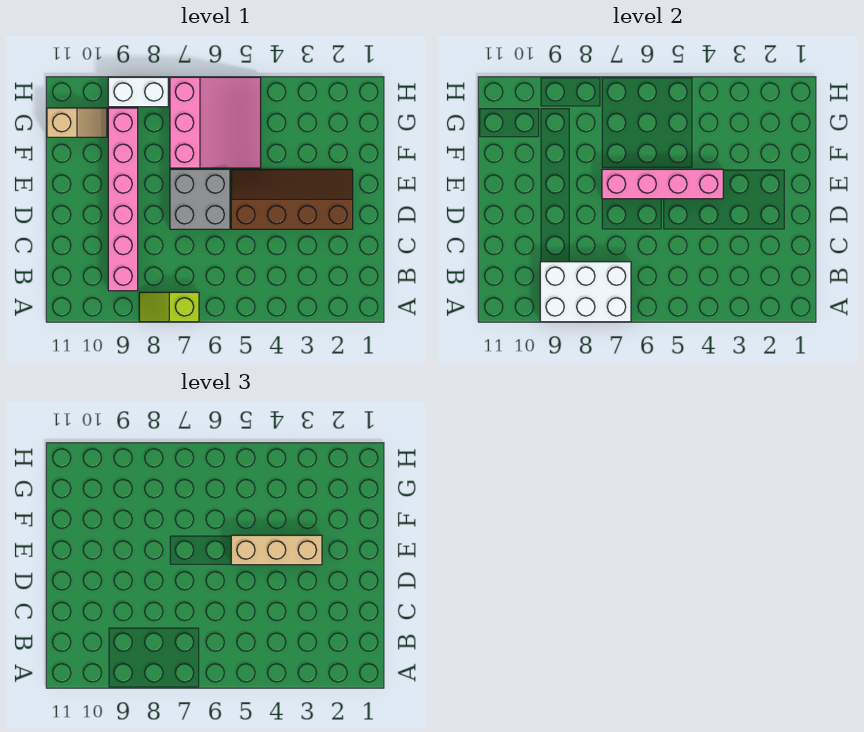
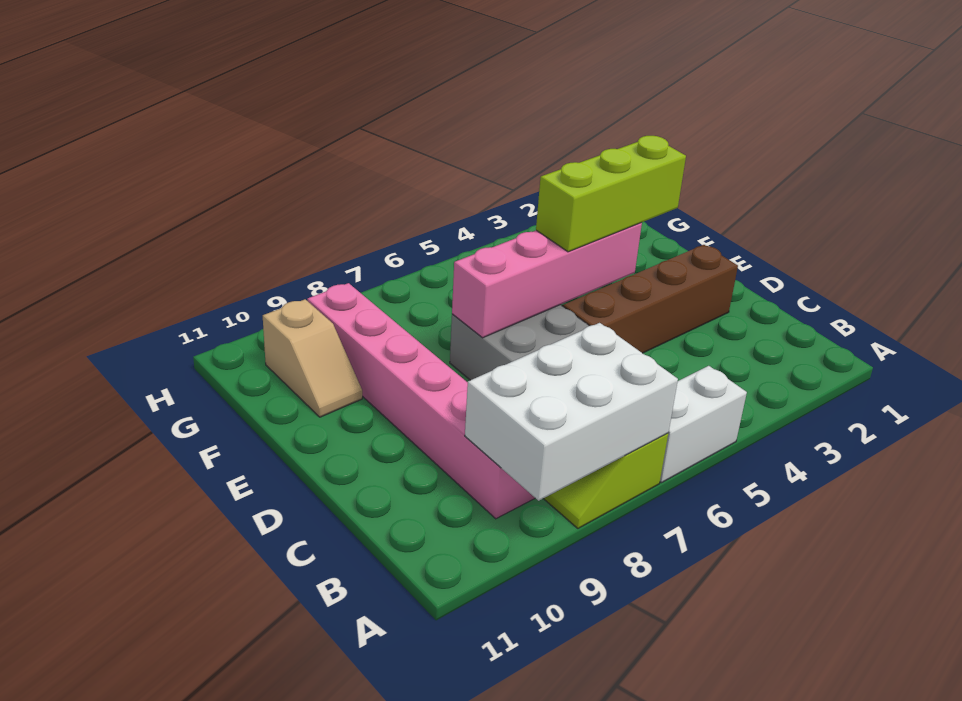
tan 1x3 brick [231,535,322,565] -> lime 1x3 brick [536,136,686,252]
pink 3x3 slope [170,77,261,168] -> none
tan 1x2 slope [47,108,107,137] -> tan 1x2 slope turned to [263,299,362,417]
white 1x2 brick [108,77,168,107] -> white 1x2 brick moved to [660,366,747,483]

